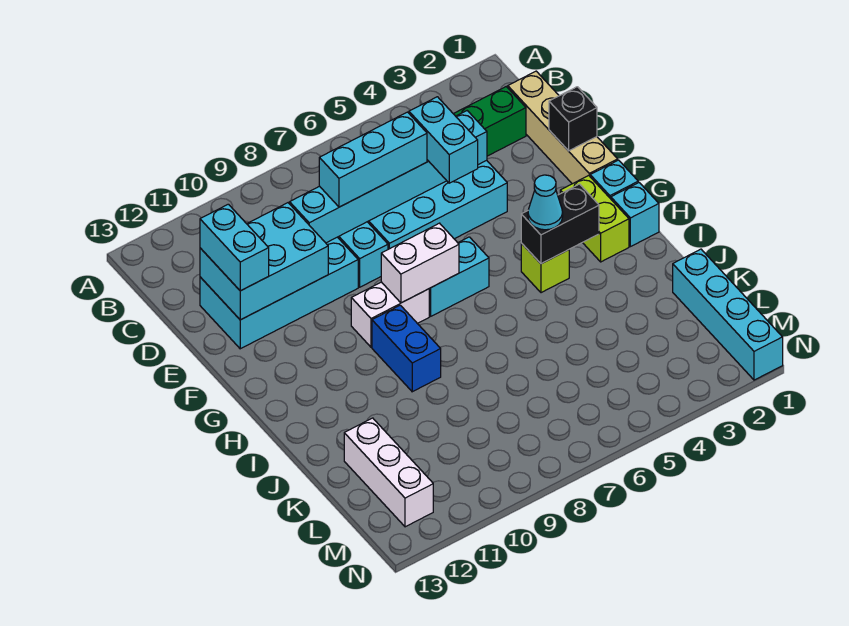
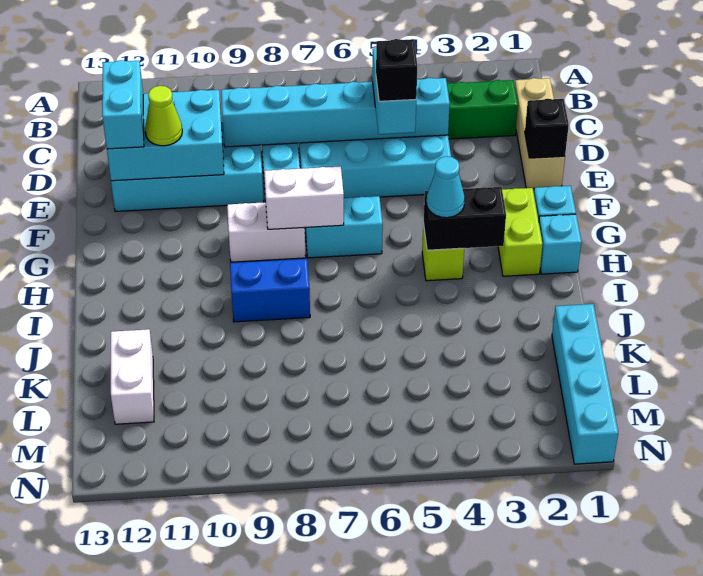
tan 1x4 brick [508,71,618,184] -> tan 1x3 brick [515,78,565,189]
cyan 1x3 brick [319,112,427,207] -> none
none -> black 1x1 brick [376,39,417,101]
none -> lime 1x1 cone [145,86,182,146]
blue 1x2 brick [372,305,441,392] -> blue 1x2 brick turned to [230,259,310,322]
white 1x3 brick [344,418,433,527] -> white 1x2 brick [111,329,154,424]

